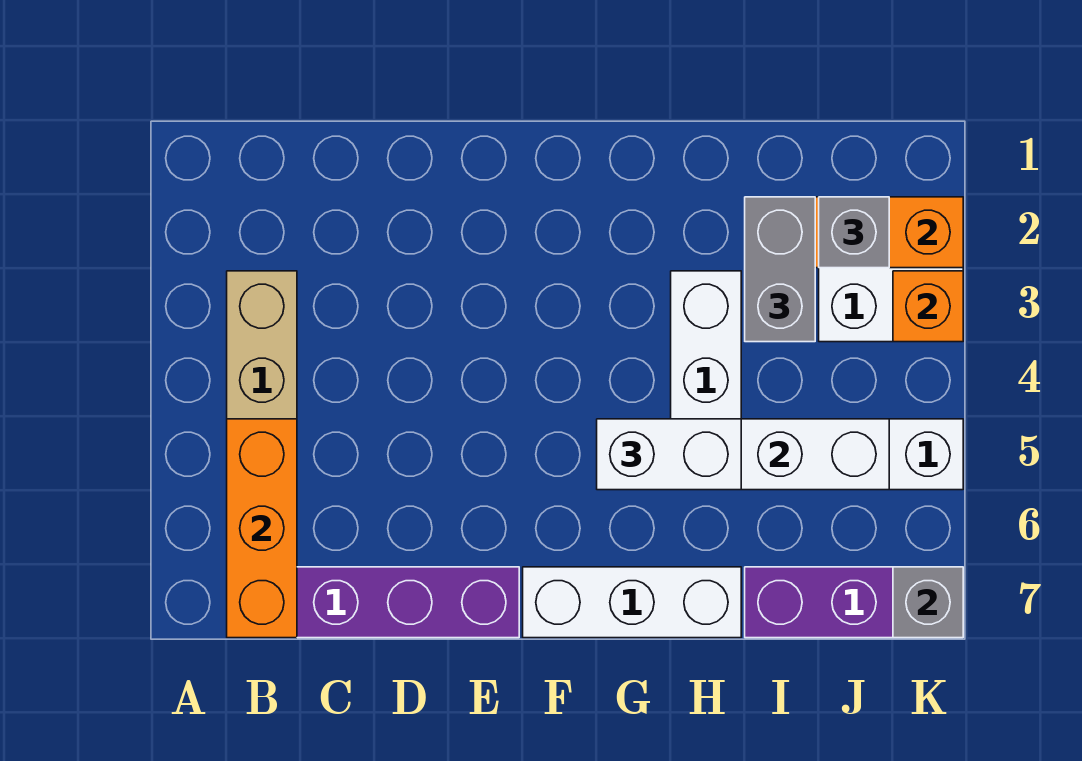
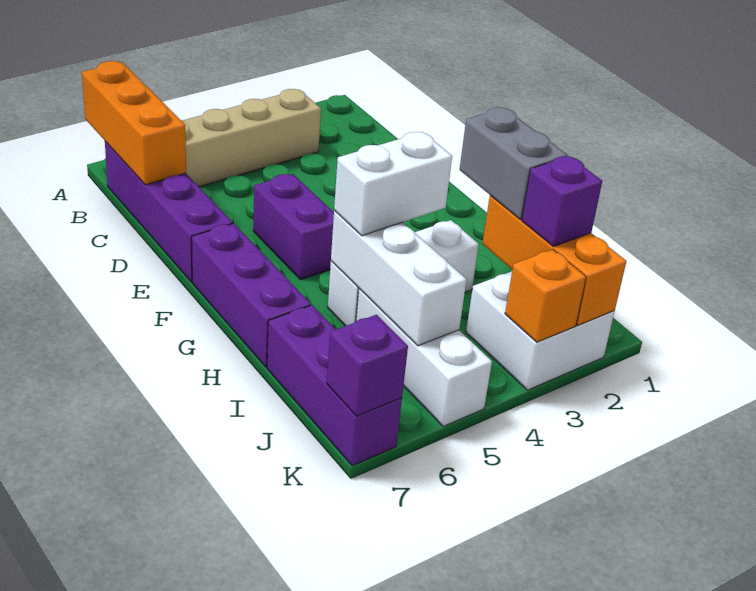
orange 1x3 brick [227,419,297,638] -> orange 1x3 brick turned to [82,61,186,185]
none -> purple 1x2 brick [253,174,334,280]
white 1x3 brick [523,567,741,638] -> purple 1x3 brick [192,223,311,367]
white 1x2 brick [597,419,741,490] -> white 1x2 brick turned to [334,132,452,236]
grey 1x2 brick [745,197,815,342] -> grey 1x2 brick turned to [460,107,567,219]
grey 1x1 brick [819,197,889,268] -> purple 1x1 brick [522,156,602,247]
grey 1x1 brick [893,567,963,638] -> purple 1x1 brick [327,315,408,416]

